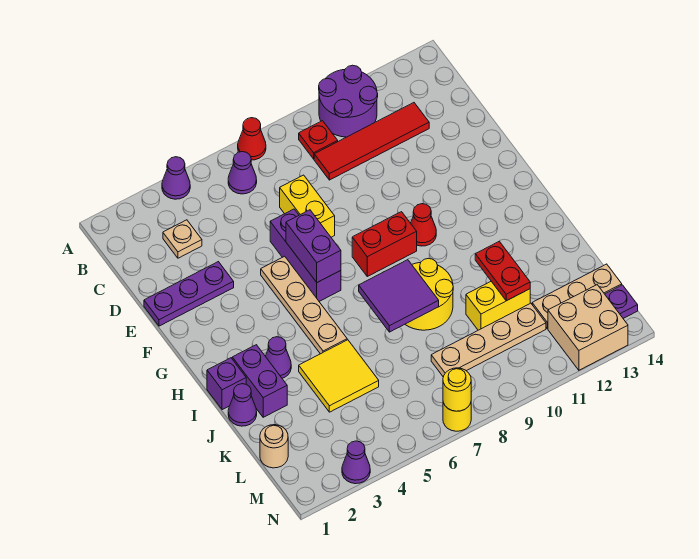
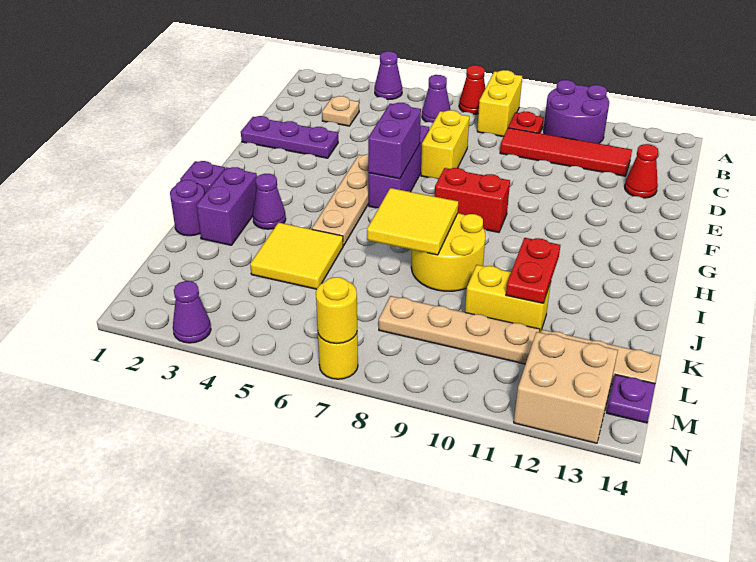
none -> yellow 1x2 brick [477,70,522,137]
red 1x1 cone [411,204,436,246] -> red 1x1 cone moved to [625,144,658,198]
purple 2x2 tile [359,260,439,332] -> yellow 2x2 tile [367,188,458,255]
purple 1x1 cone [228,384,257,426] -> purple 1x1 round brick [170,180,205,236]
tan 1x1 round brick [260,425,288,468] -> none

